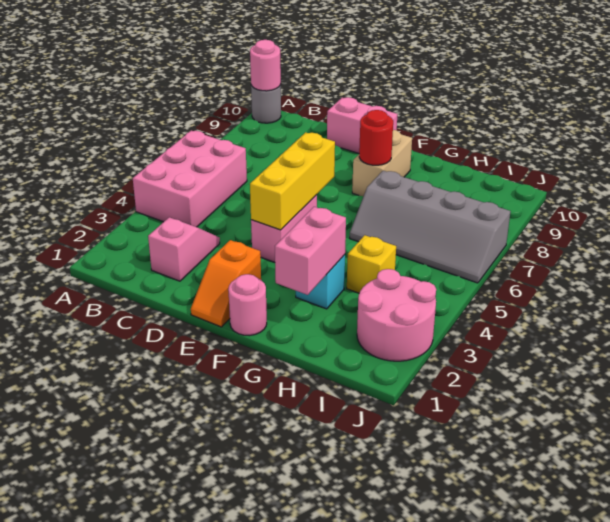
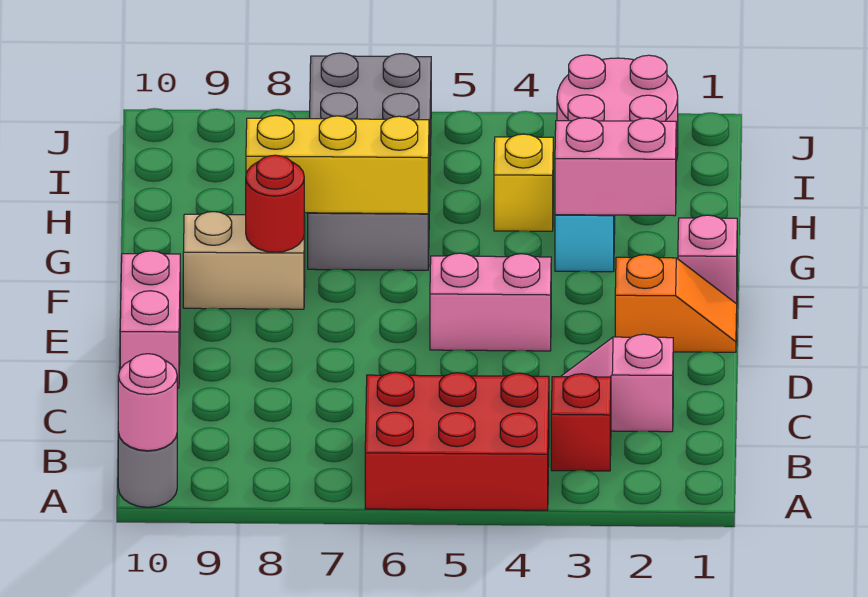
pink 2x3 brick [133,131,247,227] -> red 2x3 brick [365,372,549,510]
none -> red 1x1 brick [551,374,611,471]
yellow 1x3 brick [250,132,335,230] -> yellow 1x3 brick moved to [246,116,429,214]
pink 1x1 round brick [228,274,267,336] -> pink 1x1 brick [678,215,737,304]
grey 2x4 slope [350,171,510,283] -> grey 2x4 brick [308,53,431,270]

